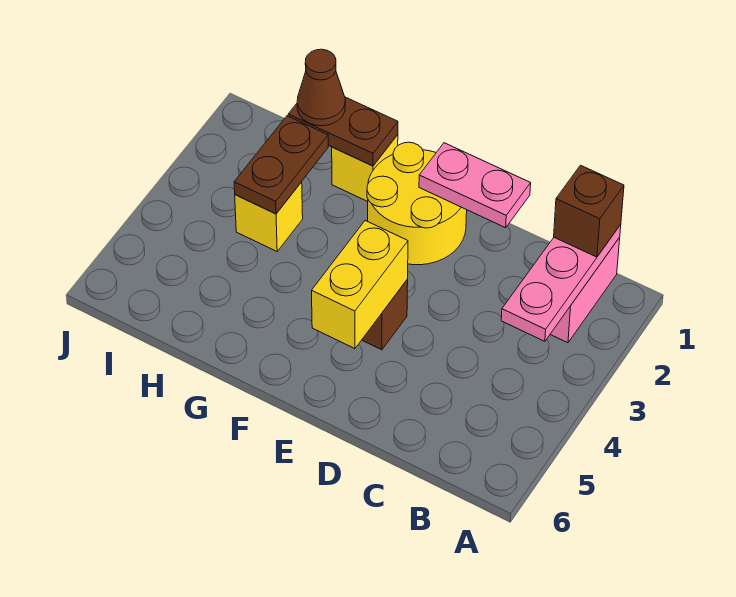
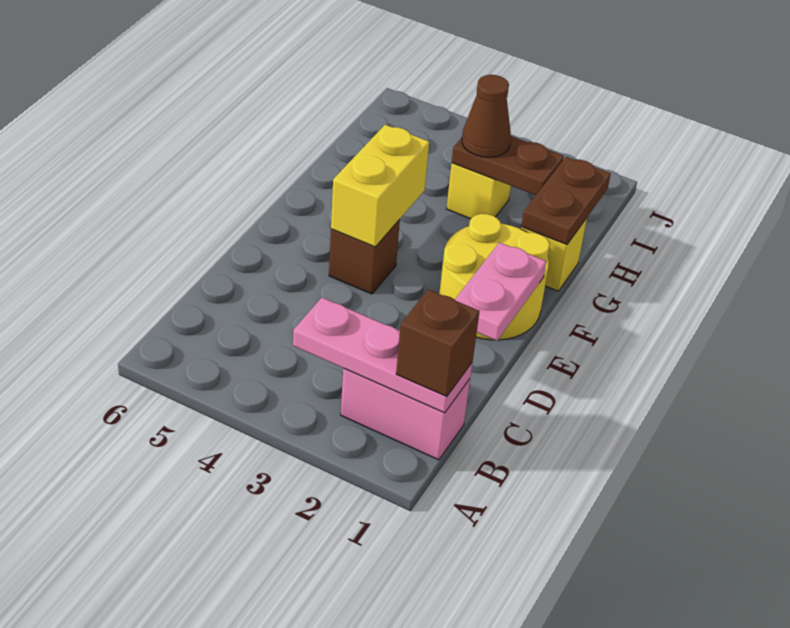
yellow 1x2 brick [312,221,408,349] -> yellow 1x2 brick turned to [331,125,429,247]
brown 1x1 cone [297,49,345,126] -> brown 1x1 cone moved to [462,75,511,157]

